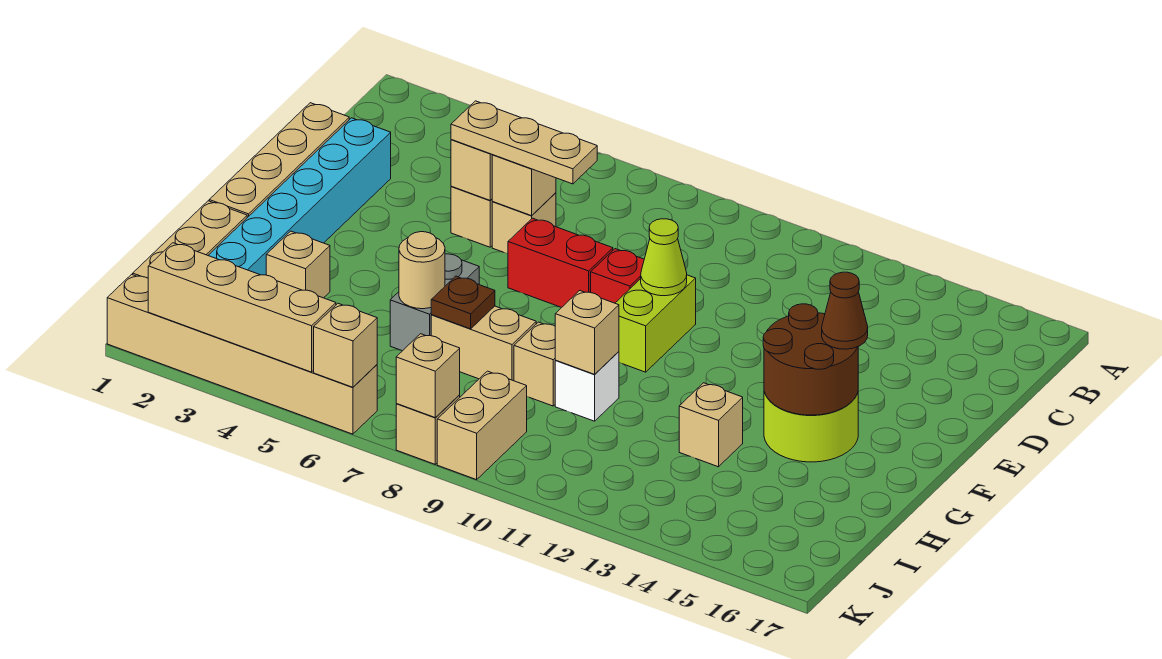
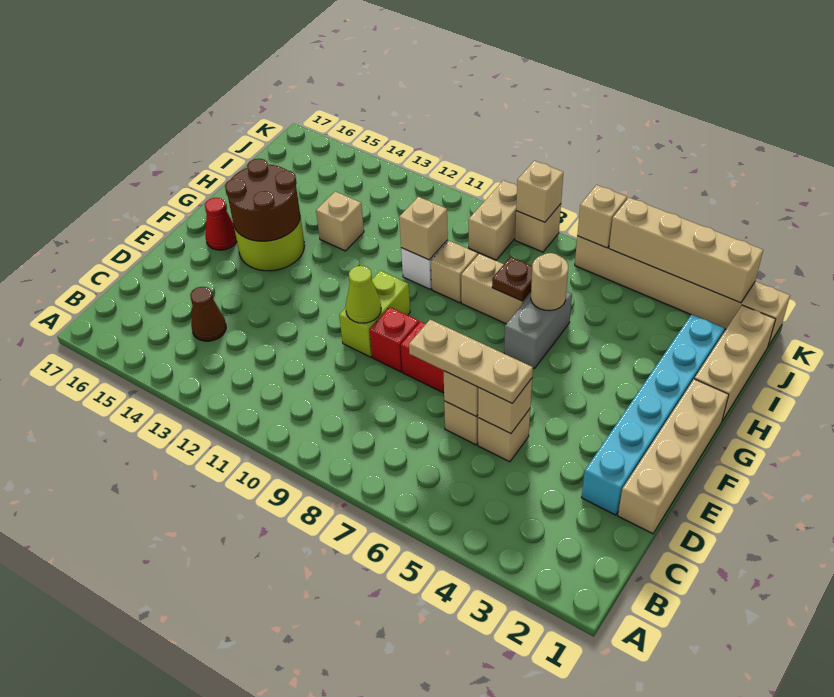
brown 1x1 cone [822,272,868,349] -> brown 1x1 cone moved to [190,287,226,341]
none -> red 1x1 cone [205,198,237,250]
tan 1x1 brick [266,231,330,298] -> none

